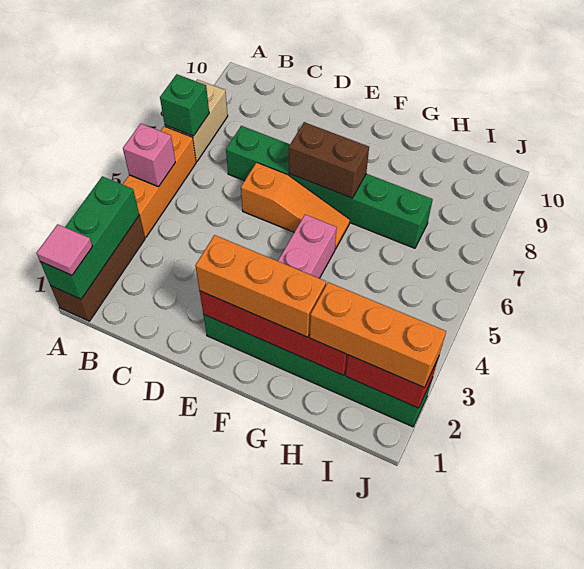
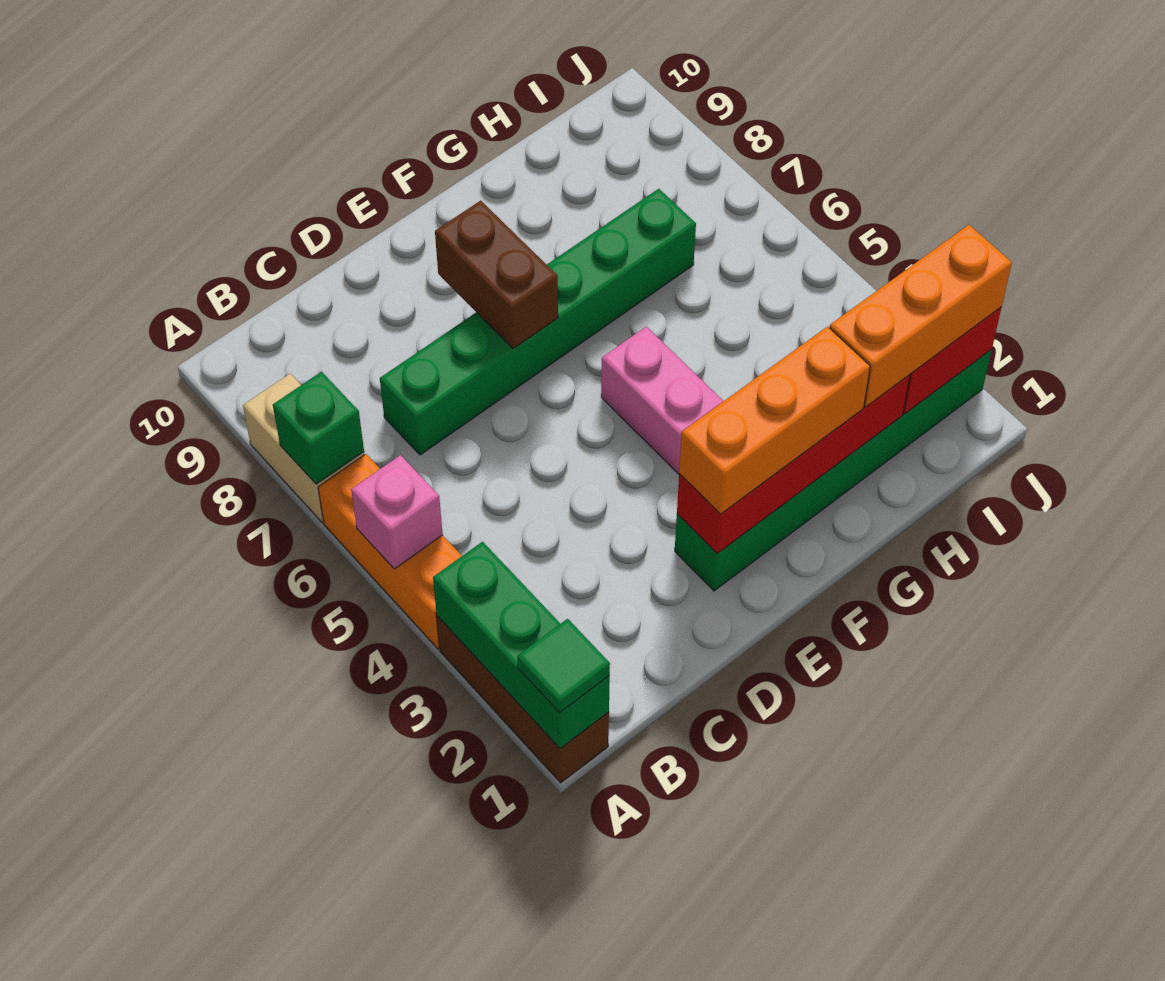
pink 1x1 tile [37,224,93,275] -> green 1x1 tile [517,619,610,713]
orange 1x3 slope [241,163,350,249] -> none
brown 1x2 brick [289,122,369,198] -> brown 1x2 brick turned to [435,201,558,349]

